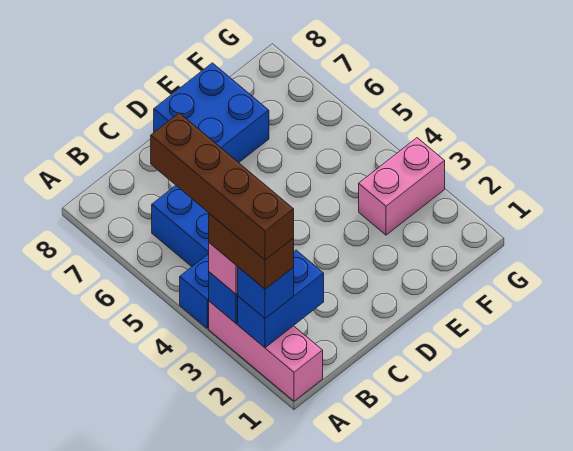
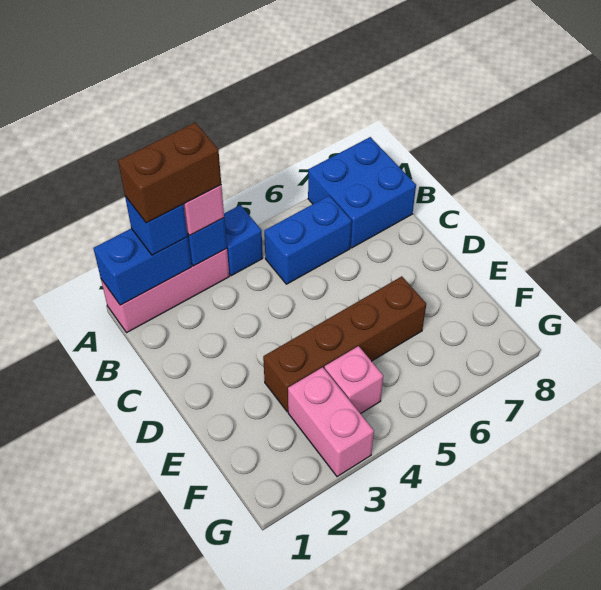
blue 1x2 brick [238,250,324,348] -> blue 1x2 brick turned to [94,228,192,305]
brown 1x4 brick [151,113,294,260] -> brown 1x4 brick moved to [263,276,426,412]
blue 2x2 brick [154,63,269,163] -> blue 2x2 brick moved to [308,137,416,248]
none -> pink 1x1 brick [324,346,383,414]

